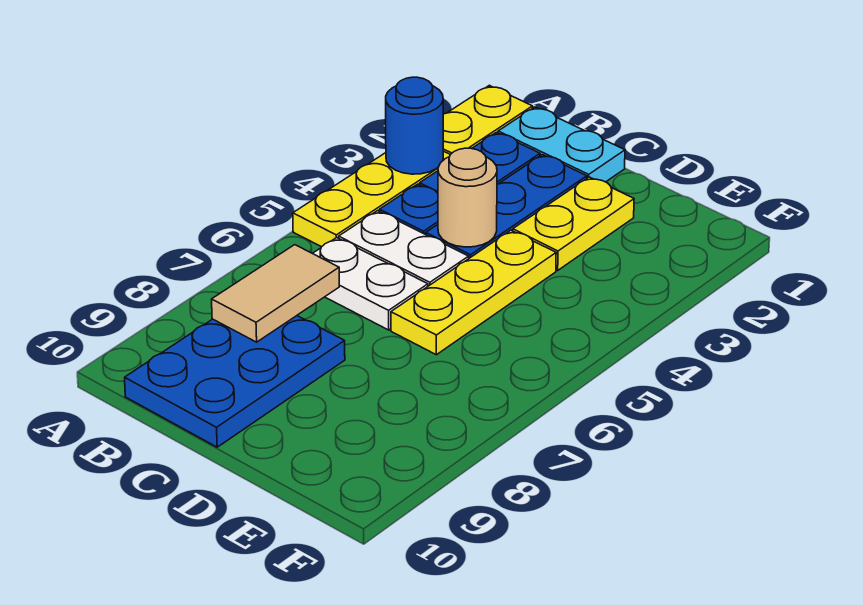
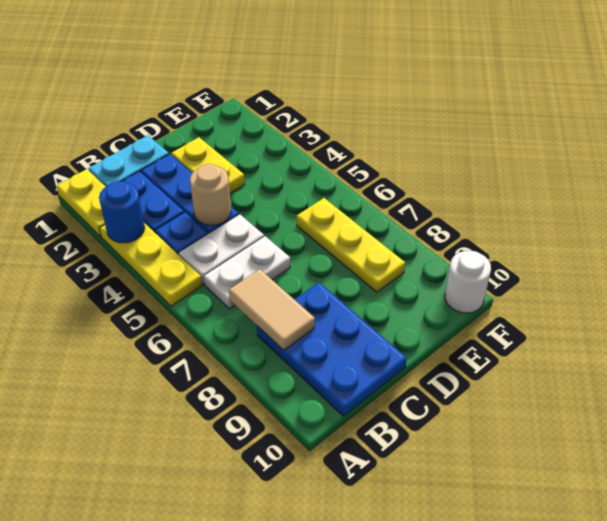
yellow 1x3 plate [391,230,556,355] -> yellow 1x3 plate moved to [297,198,405,292]
none -> white 1x1 round brick [445,251,491,313]

